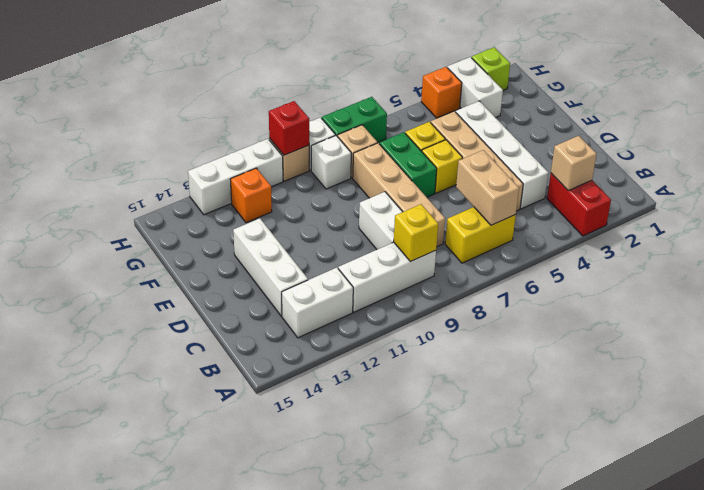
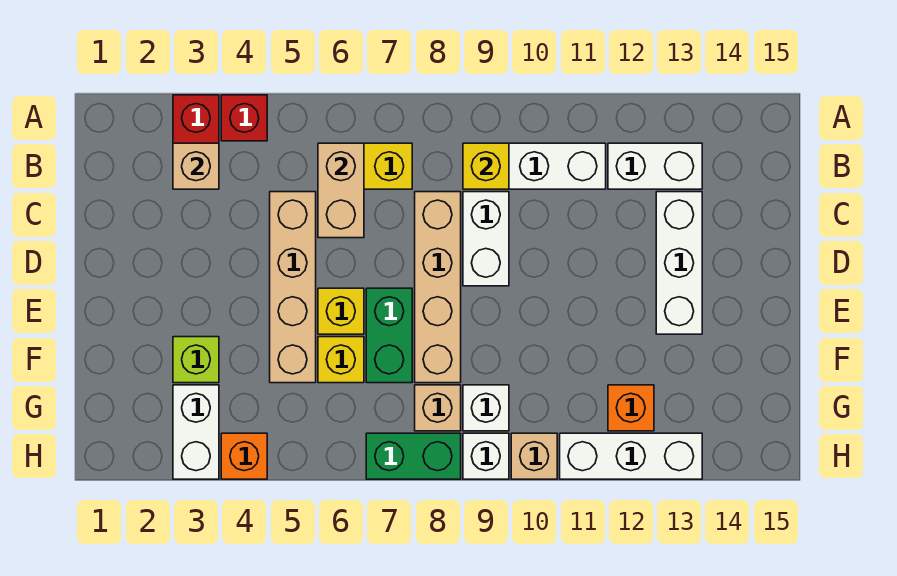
white 1x4 brick [456,101,548,209] -> none
lime 1x1 brick [472,47,510,90] -> lime 1x1 brick moved to [173,337,219,383]
red 1x1 brick [269,101,309,155] -> red 1x1 brick moved to [221,95,267,141]

